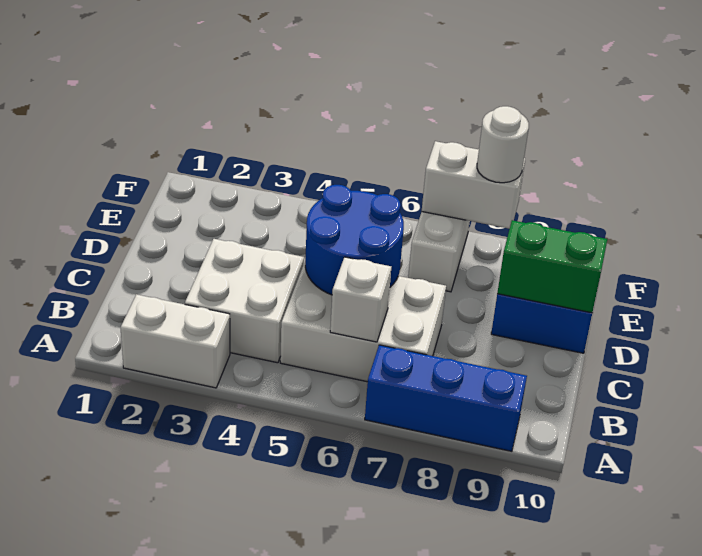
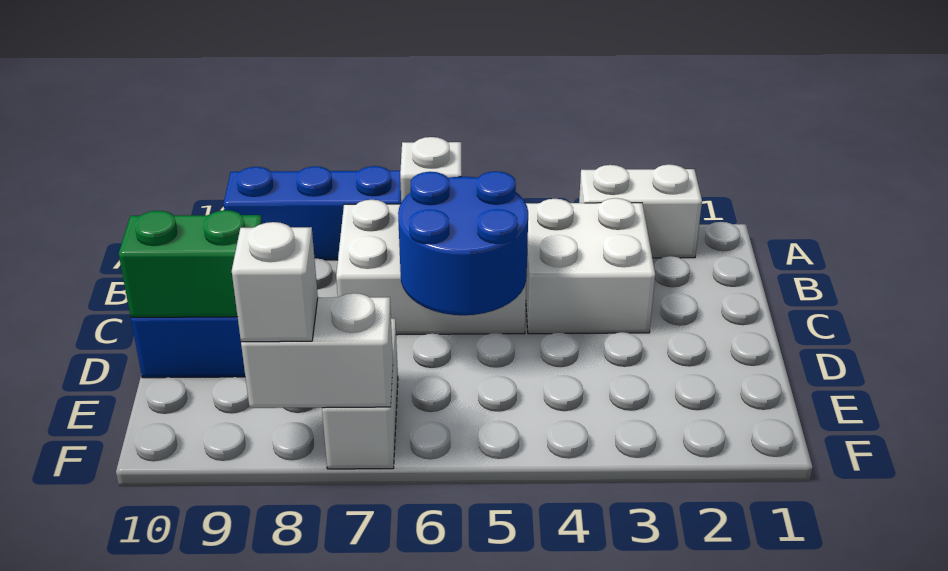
white 1x1 round brick [477,106,529,183] -> white 1x1 brick [232,222,318,342]

